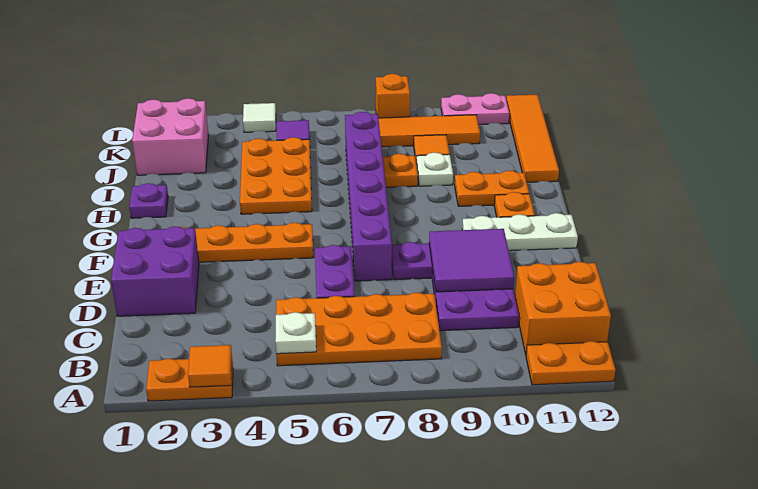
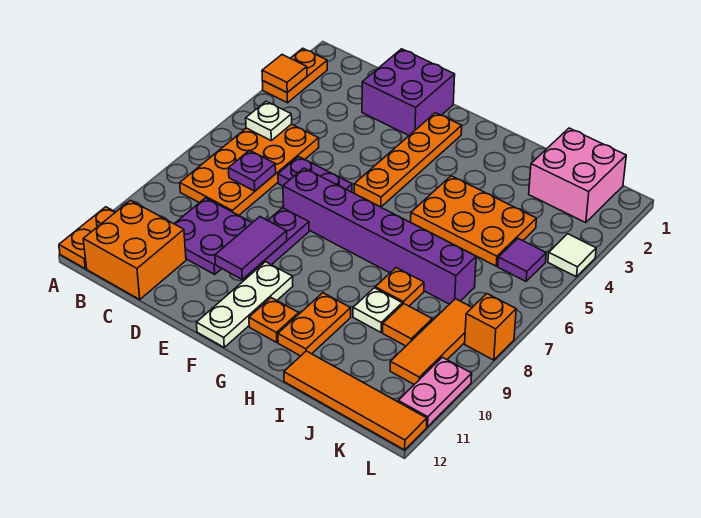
purple 2x2 tile [429,229,514,292] -> purple 1x2 tile [215,217,287,279]
purple 1x1 plate [129,183,168,218] -> purple 1x1 plate moved to [228,150,276,191]

